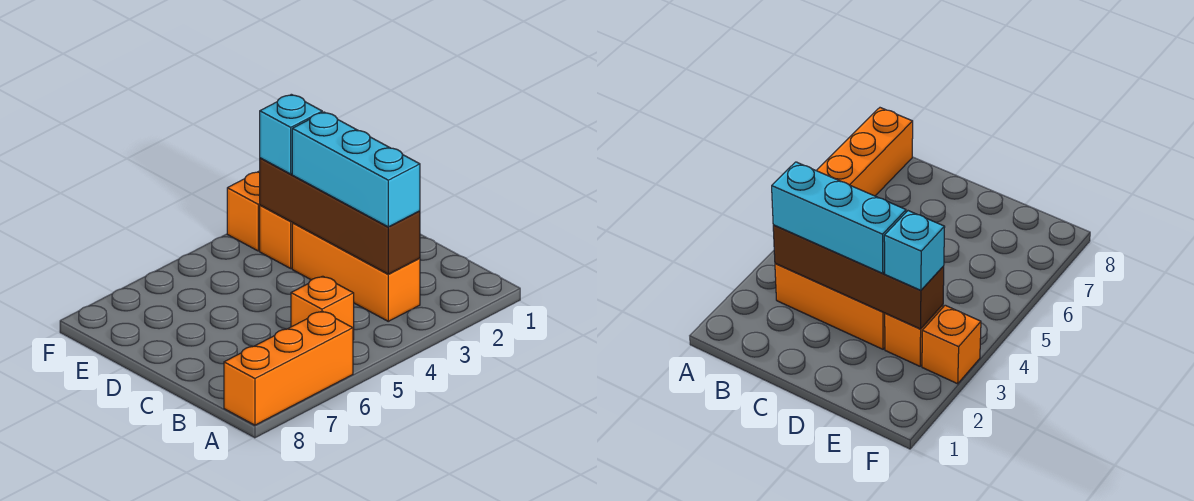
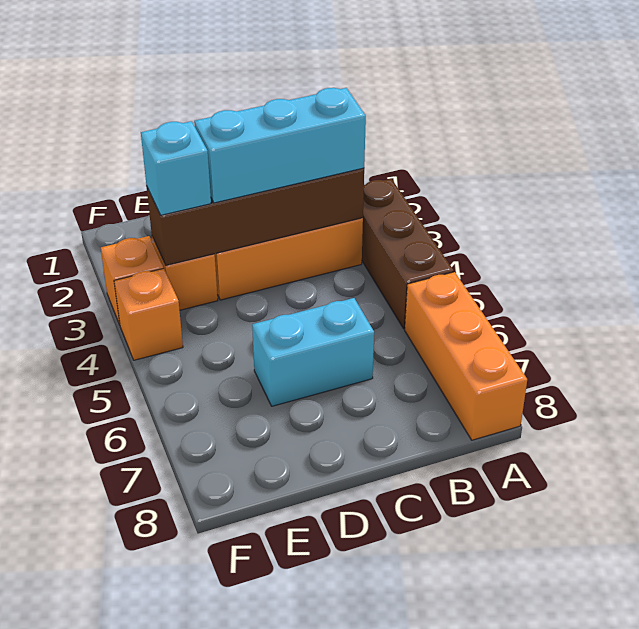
none -> brown 1x3 brick [362,179,454,329]
orange 1x1 brick [291,276,354,340] -> orange 1x1 brick moved to [114,268,183,360]
none -> cyan 1x2 brick [252,298,374,406]

